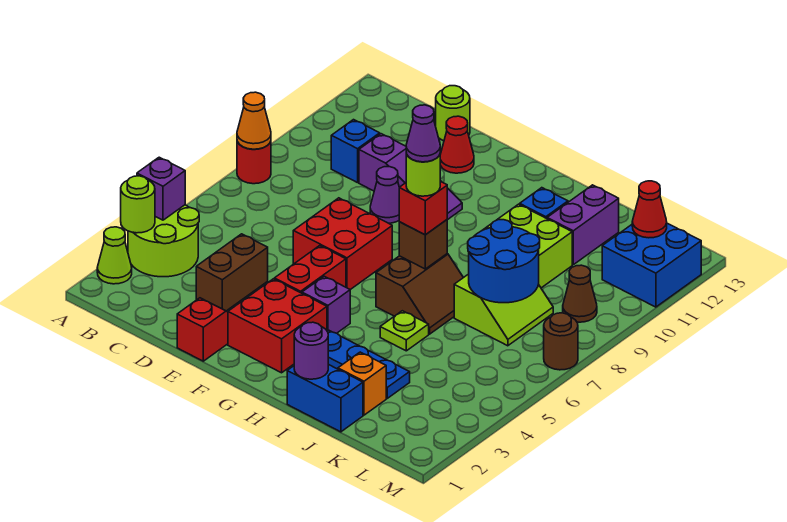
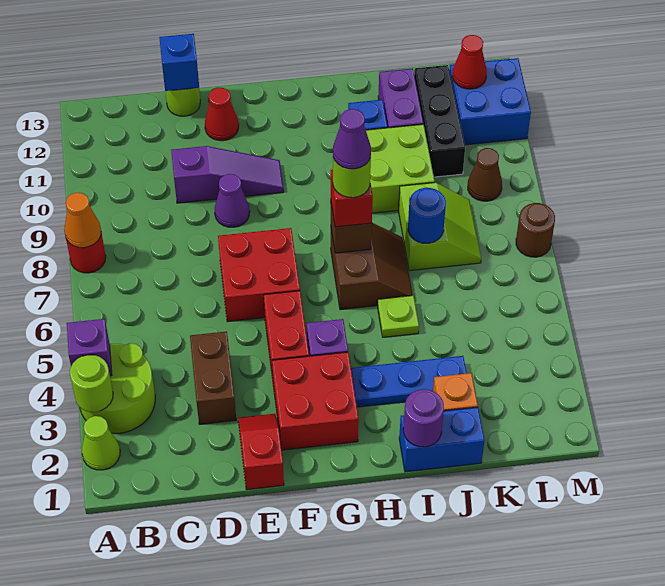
blue 1x1 brick [331,120,380,183] -> blue 1x1 brick moved to [159,34,199,91]
blue 2x2 round brick [468,220,540,303] -> blue 1x1 round brick [408,188,446,243]
none -> black 1x3 brick [414,65,465,177]

